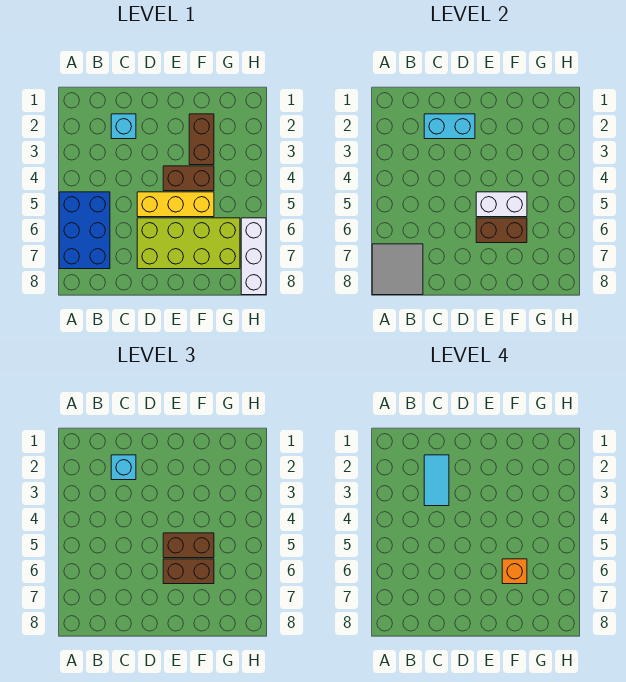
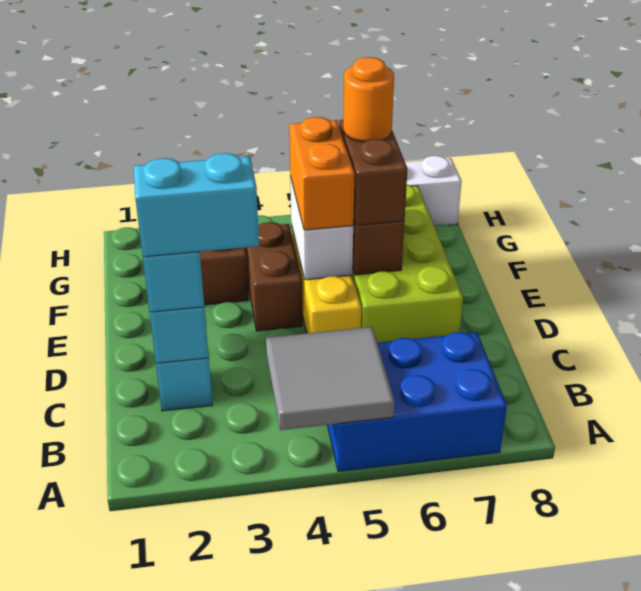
grey 2x2 tile [372,244,423,295] -> grey 2x2 tile moved to [266,327,395,430]
cyan 1x2 tile [424,455,449,506] -> cyan 1x2 brick [134,153,259,257]
brown 1x2 brick [163,533,214,558] -> orange 1x2 brick [289,117,355,230]
orange 1x1 brick [502,559,527,584] -> orange 1x1 round brick [343,57,394,142]

